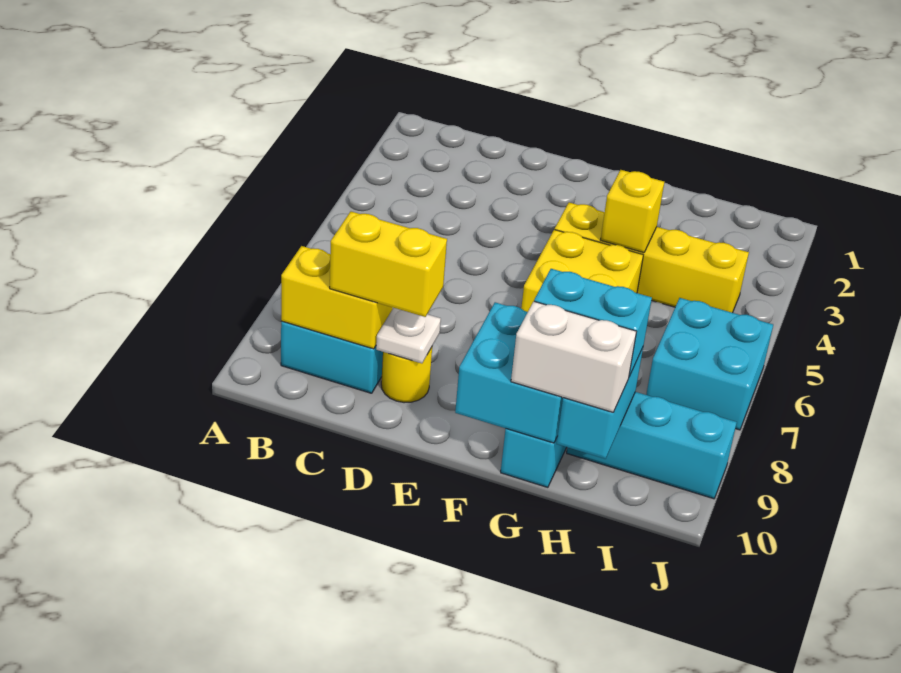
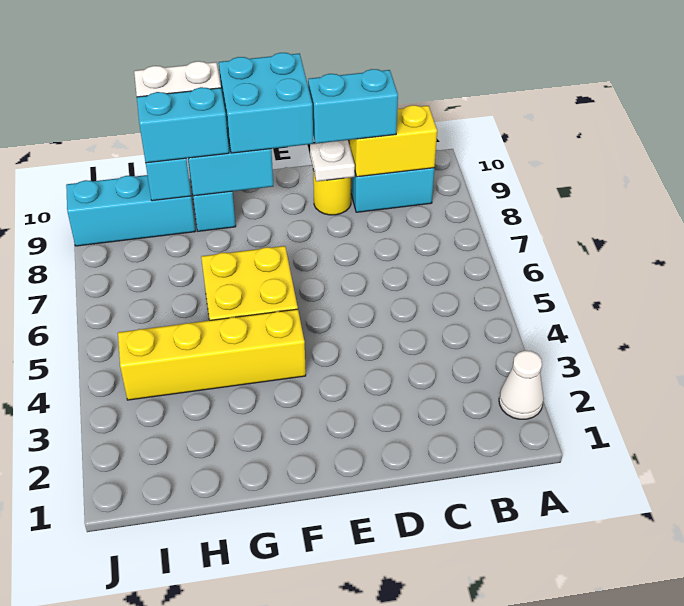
none -> white 1x1 cone [499,351,544,419]
yellow 1x2 brick [330,212,447,317] -> cyan 1x2 brick [308,69,398,144]
yellow 1x1 brick [601,170,664,253] -> none
cyan 2x2 brick [646,298,773,430] -> cyan 2x2 brick moved to [219,53,313,153]

